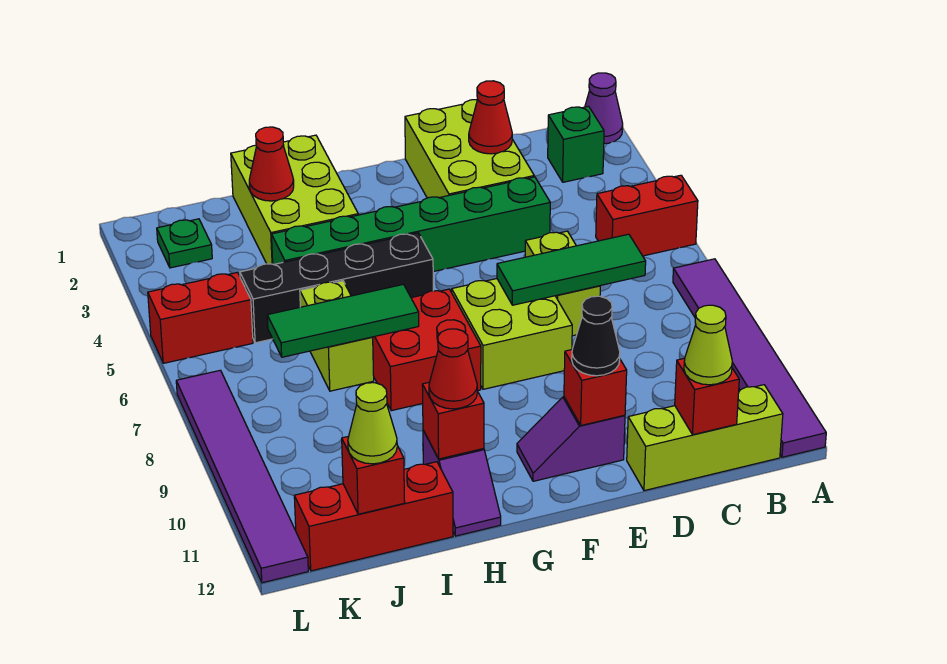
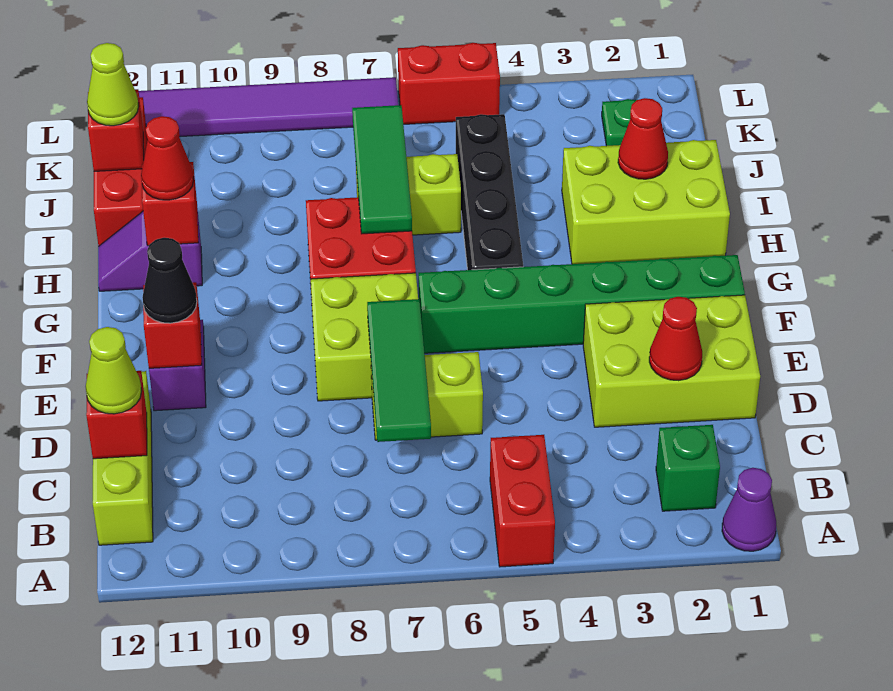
purple 1x6 tile [673,259,826,457] -> none
green 1x6 brick [271,177,550,272] -> green 1x6 brick turned to [419,255,745,353]
red 1x2 brick [148,272,253,363] -> red 1x2 brick turned to [398,43,500,124]

